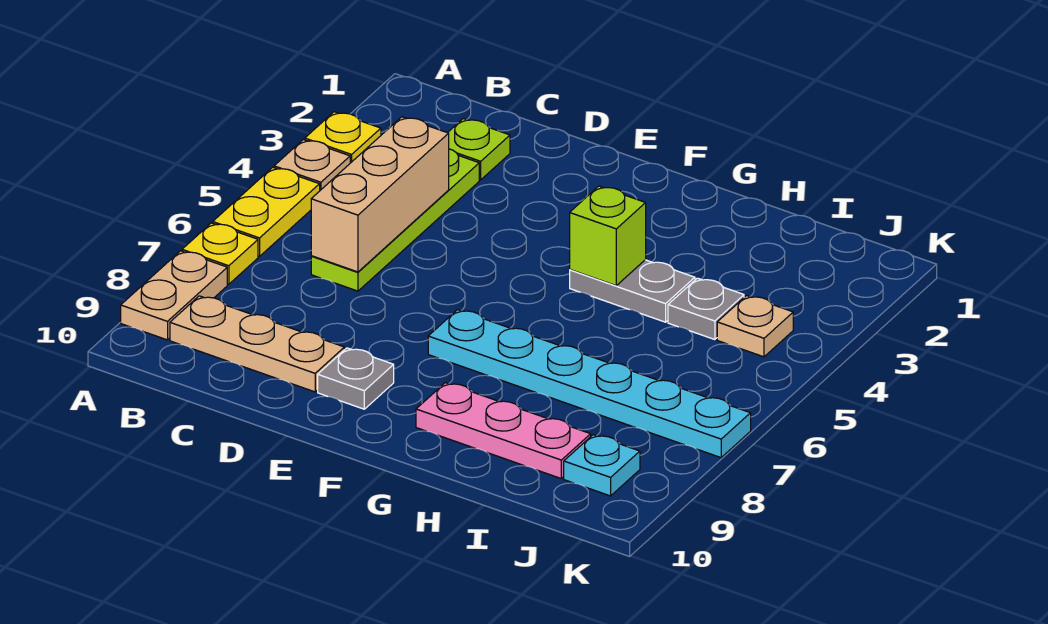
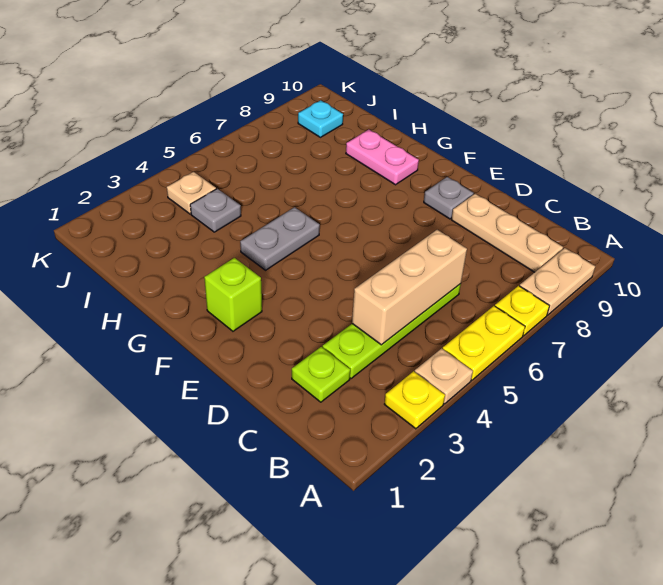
cyan 1x6 plate [428,310,751,458] -> none
grey 1x2 plate [570,260,695,322] -> grey 1x2 plate turned to [240,207,320,270]
lime 1x1 brick [570,186,646,286] -> lime 1x1 brick moved to [204,258,262,331]
pink 1x3 plate [416,383,591,478] -> pink 1x2 plate [346,130,419,185]

